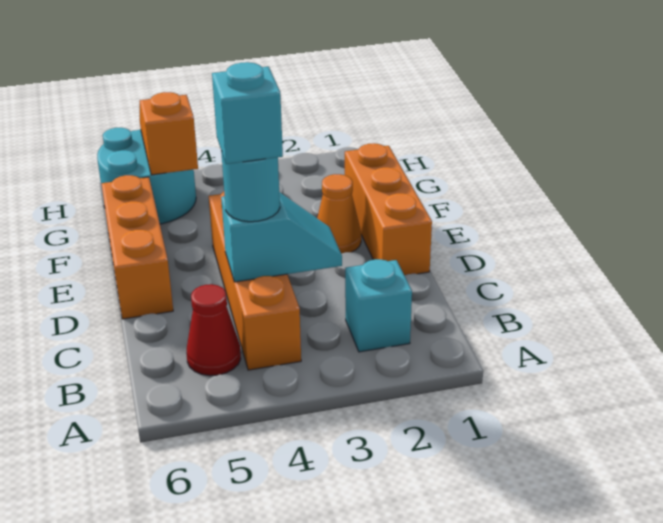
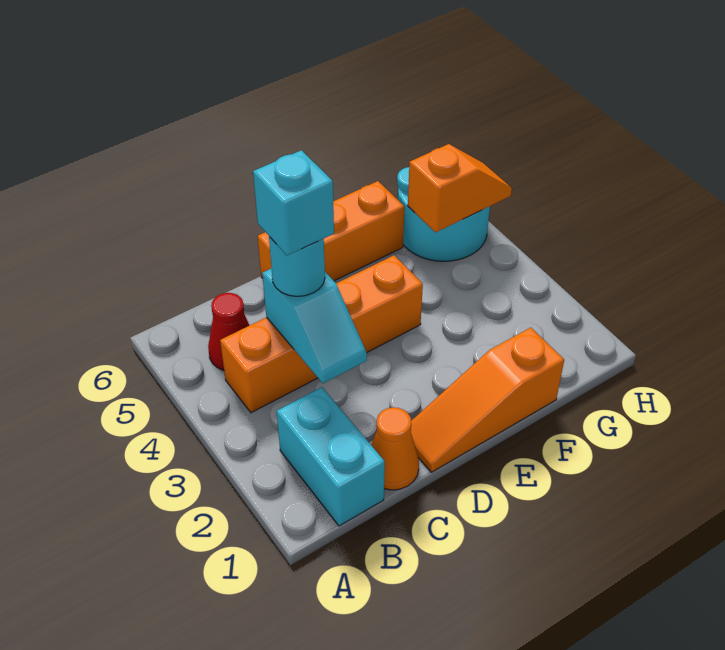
cyan 1x1 brick [345,259,412,352] -> cyan 1x2 brick [277,387,385,526]
orange 1x3 brick [345,143,432,275] -> orange 1x3 slope [411,328,564,472]
orange 1x1 cone [317,174,361,254] -> orange 1x1 cone moved to [371,407,419,490]

